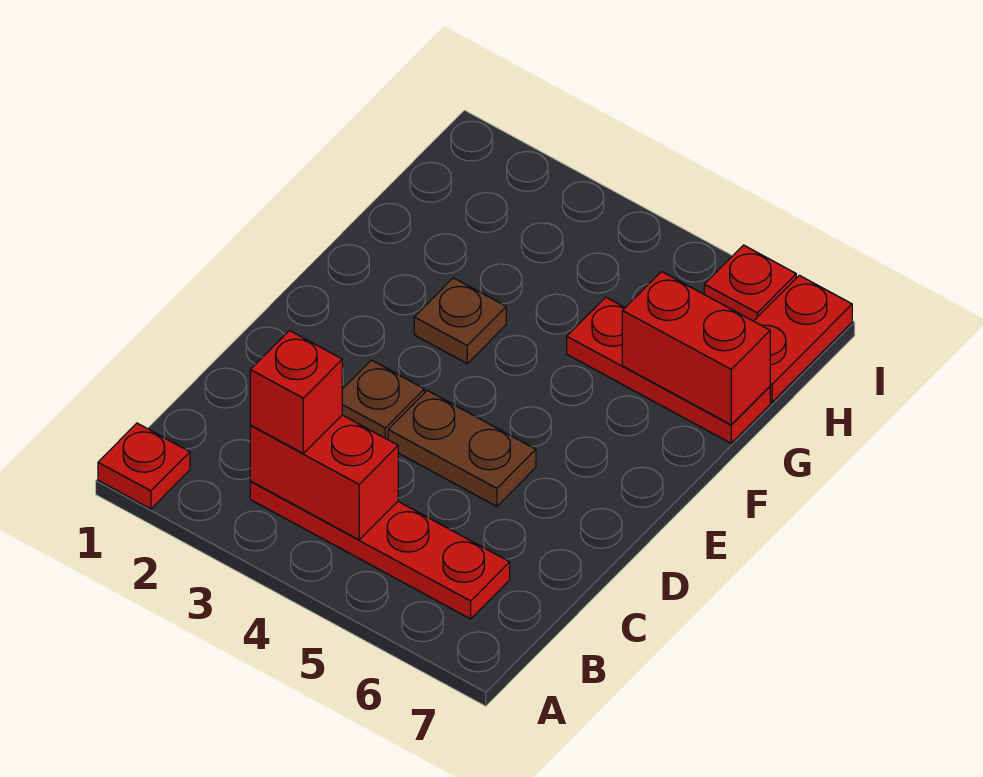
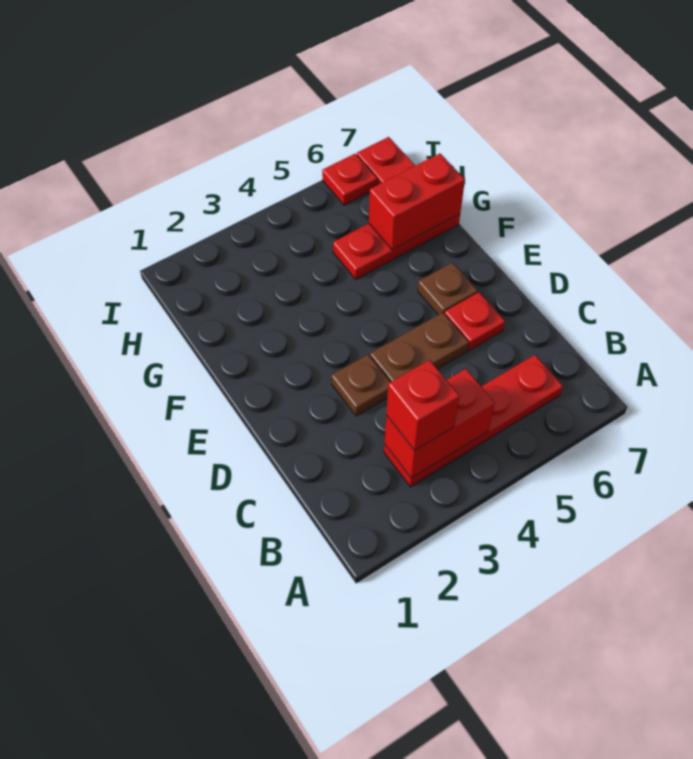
red 1x1 plate [98,423,190,509] -> red 1x1 plate moved to [444,292,505,351]
brown 1x1 plate [414,278,506,363] -> brown 1x1 plate moved to [418,263,478,315]

